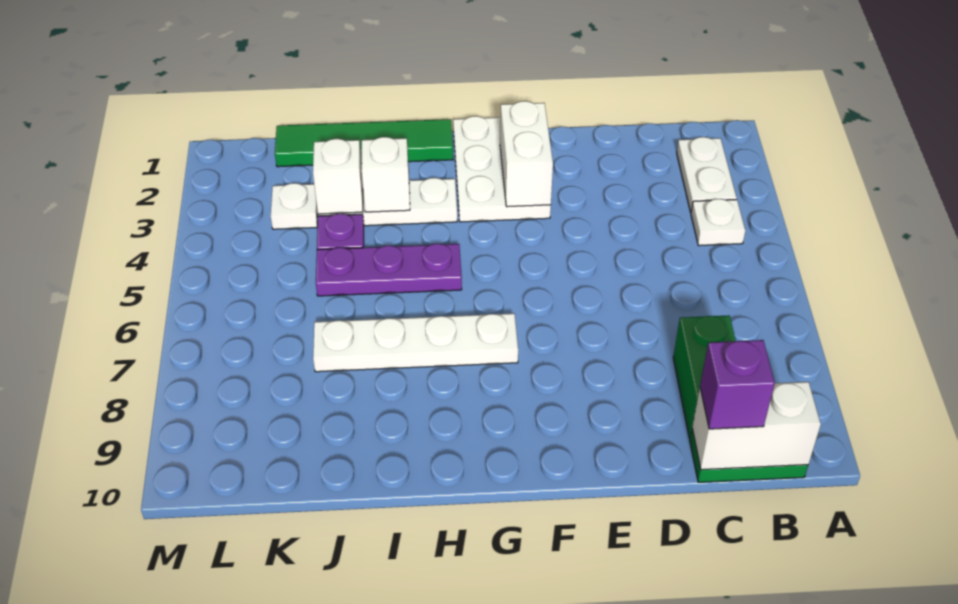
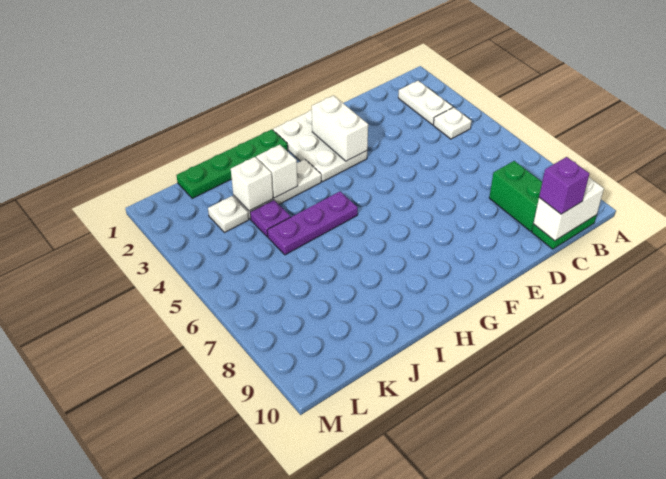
white 1x4 plate [313,313,518,372] -> none
green 1x4 tile [275,119,453,167] -> green 1x4 plate [176,129,288,198]

